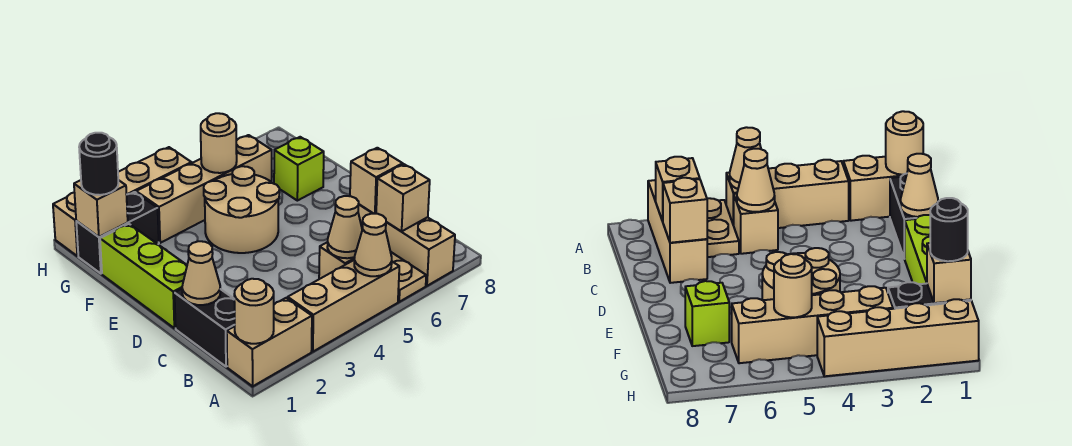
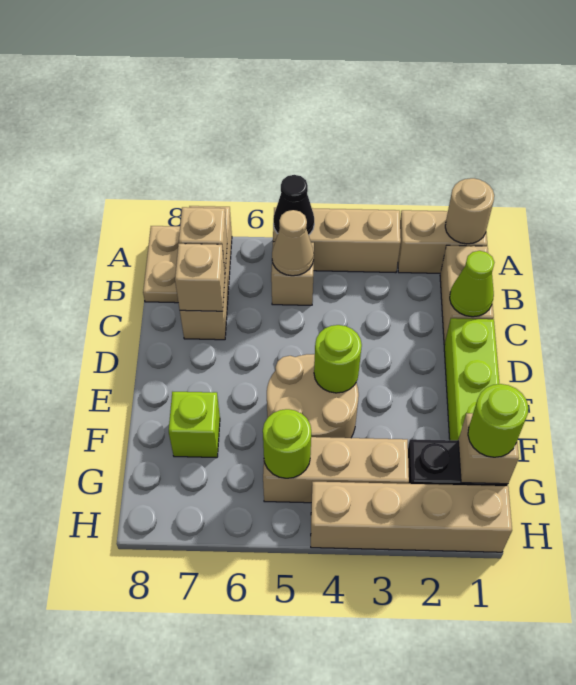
tan 1x1 cone [354,214,392,276] -> black 1x1 cone [273,175,314,235]
tan 1x2 plate [391,252,426,302] -> tan 1x2 plate moved to [143,226,180,303]
black 1x2 brick [175,289,235,367] -> tan 1x2 brick [440,245,494,345]
tan 1x1 cone [182,241,220,305] -> lime 1x1 cone [450,251,494,317]
none -> lime 1x1 round brick [314,325,362,393]
black 1x1 round brick [79,133,118,195] -> lime 1x1 round brick [468,384,528,457]
tan 1x4 brick [136,135,272,243] -> tan 1x3 brick [263,437,409,503]
tan 1x1 round brick [201,113,237,173] -> lime 1x1 round brick [263,409,311,478]

